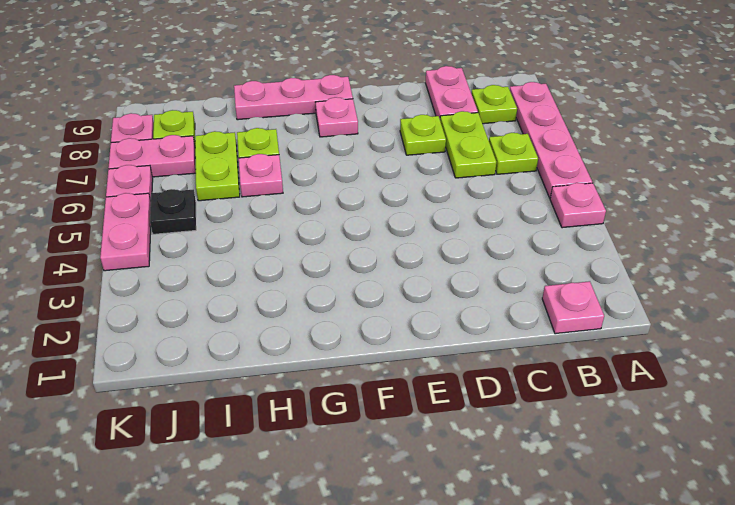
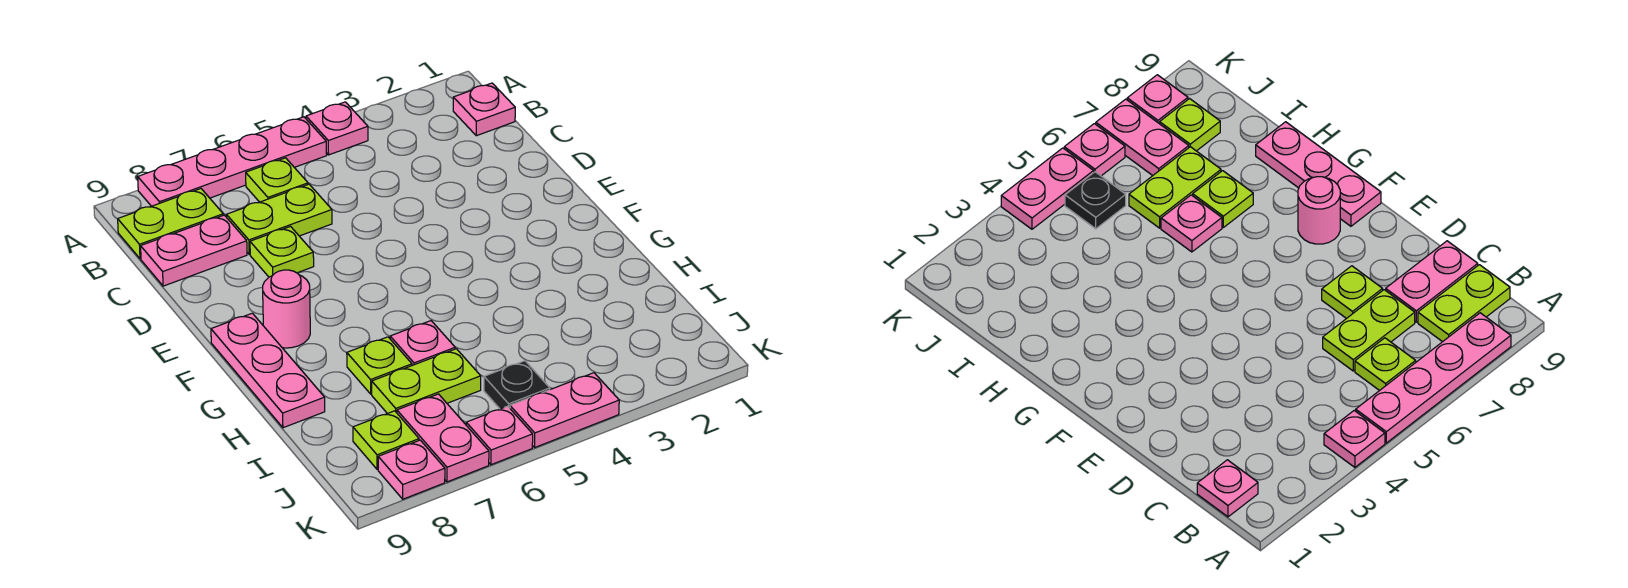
lime 1x1 plate [471,85,517,124] -> lime 1x2 plate [118,189,223,259]
pink 1x1 plate [316,97,358,137] -> pink 1x1 round brick [263,270,310,348]

